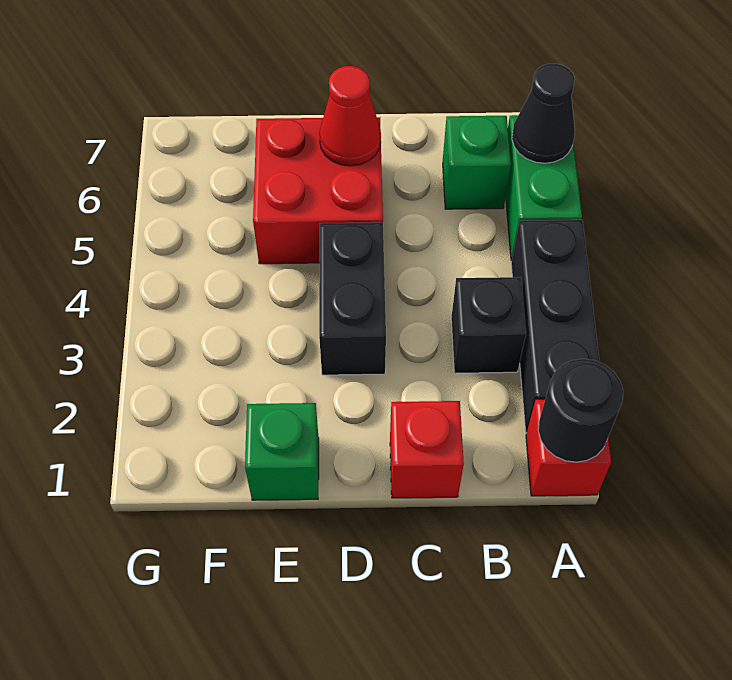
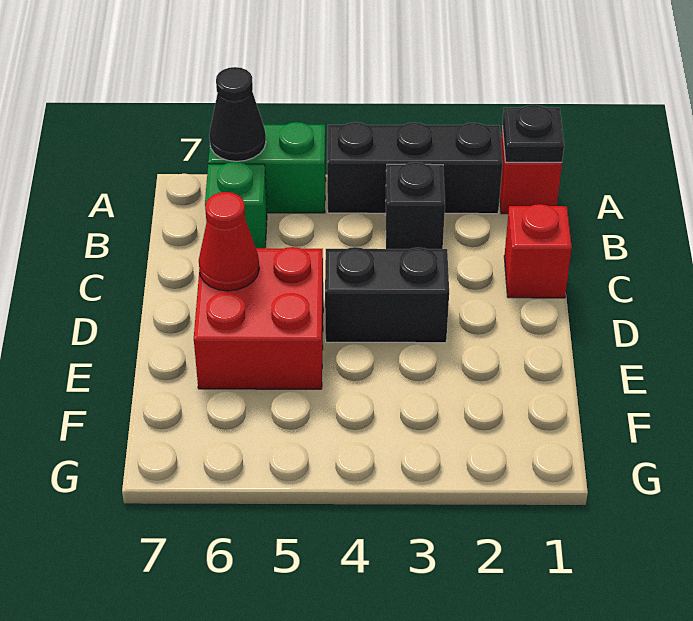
black 1x1 round brick [538,359,623,462] -> black 1x1 plate [502,105,564,162]
green 1x1 brick [245,403,319,500] -> none

